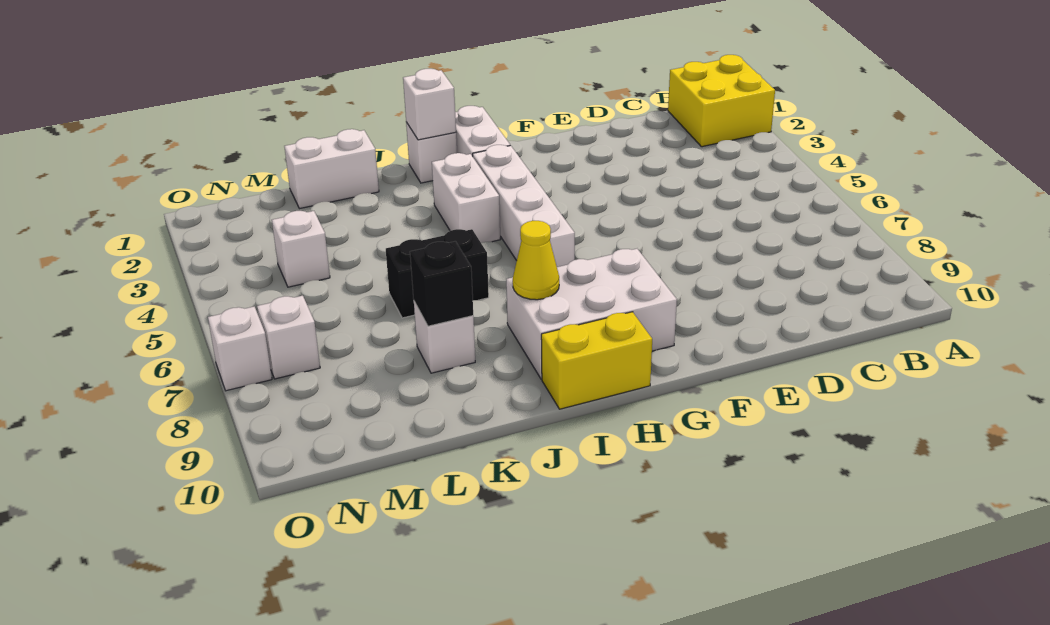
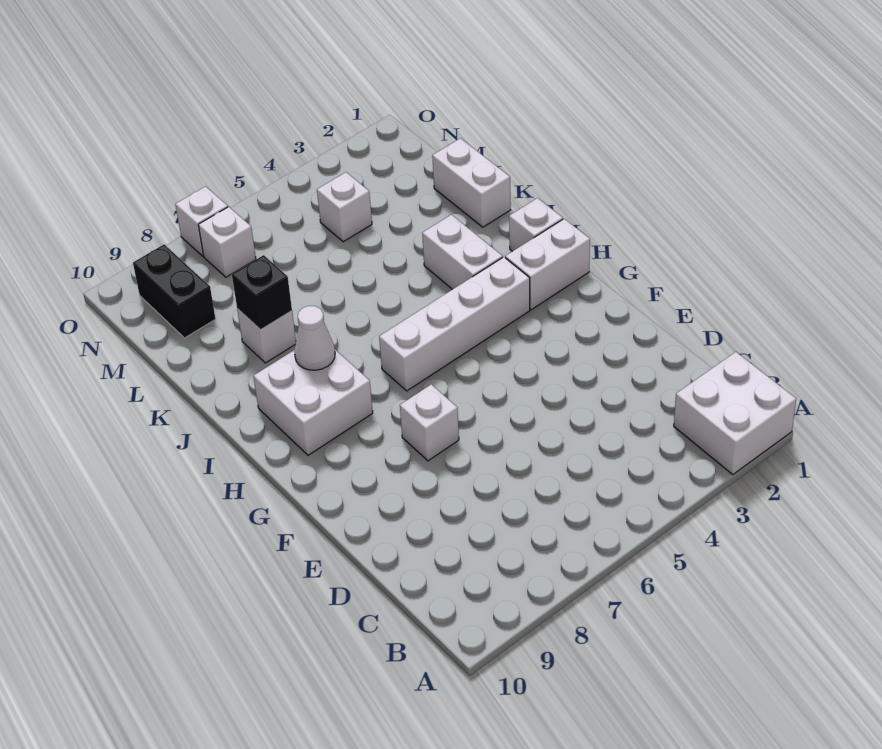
yellow 2x2 brick [668,55,775,147] -> white 2x2 brick [674,352,796,475]
white 2x3 brick [506,249,677,379] -> white 2x2 brick [253,350,373,455]
yellow 1x2 brick [541,312,652,409] -> none
white 1x1 brick [403,69,456,140] -> white 1x1 brick moved to [400,384,459,461]
white 1x2 brick [432,153,500,243] -> white 1x2 brick turned to [422,215,503,289]
yellow 1x1 cone [513,221,559,300] -> white 1x1 cone [294,306,335,370]
black 1x2 brick [386,229,489,318] -> black 1x2 brick moved to [133,244,216,338]

